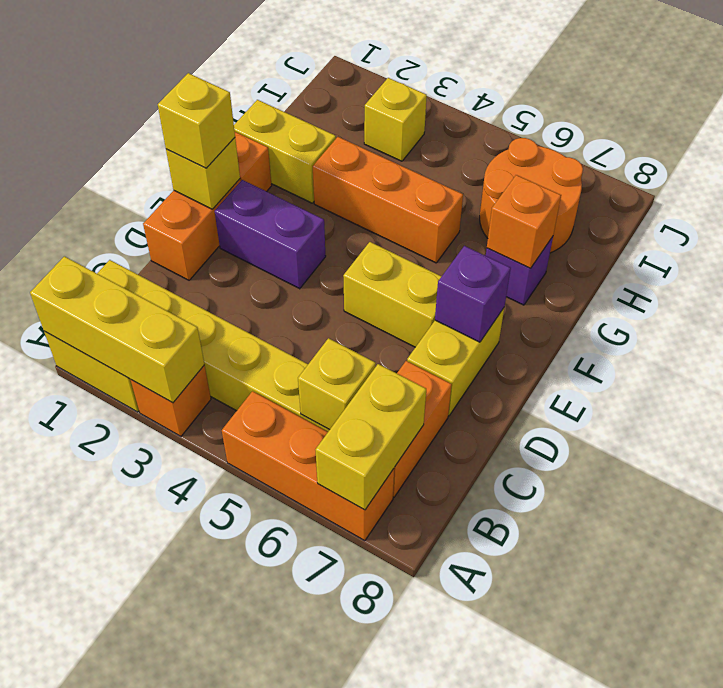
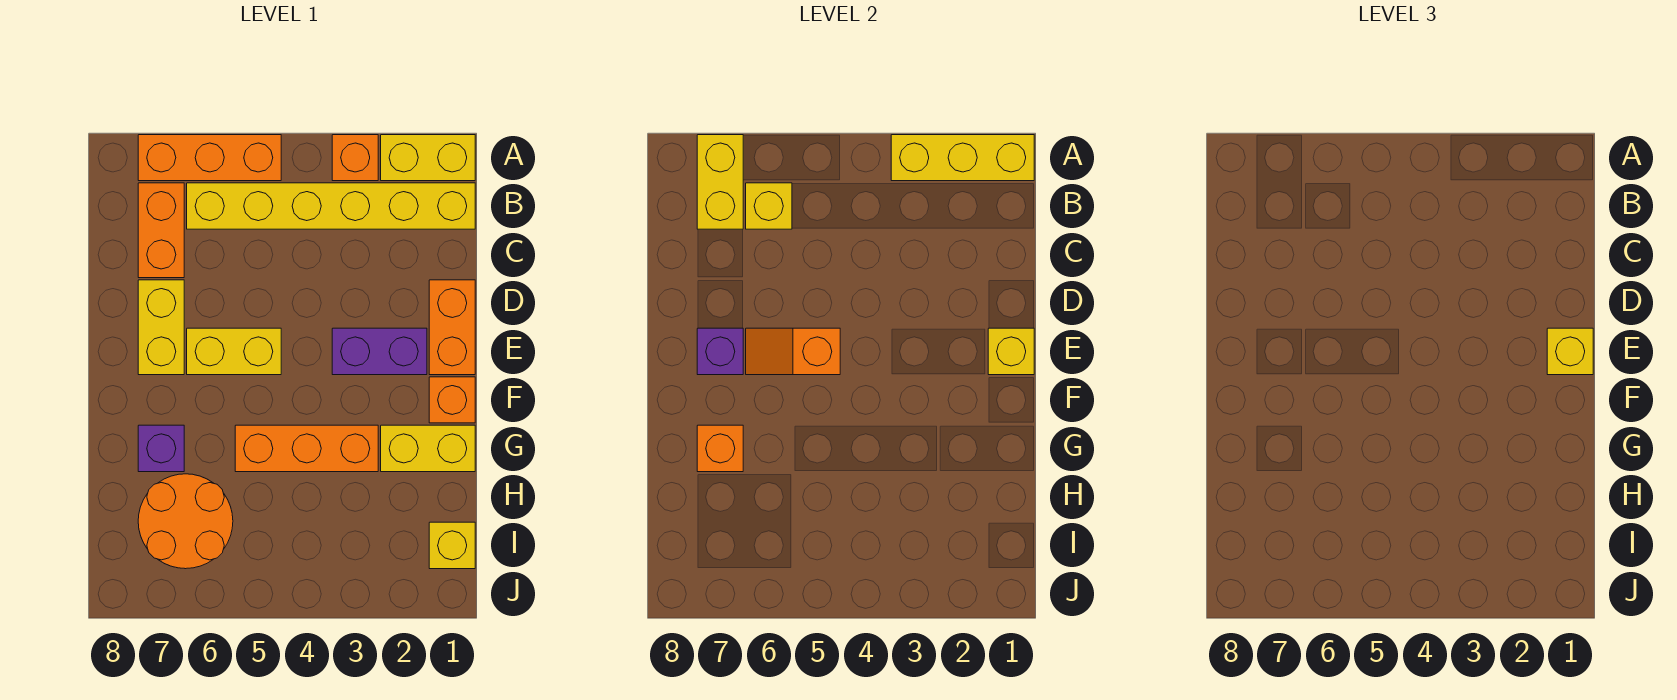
none -> orange 1x2 slope [746,328,840,375]
yellow 1x1 brick [364,78,427,161] -> yellow 1x1 brick moved to [429,522,475,569]

